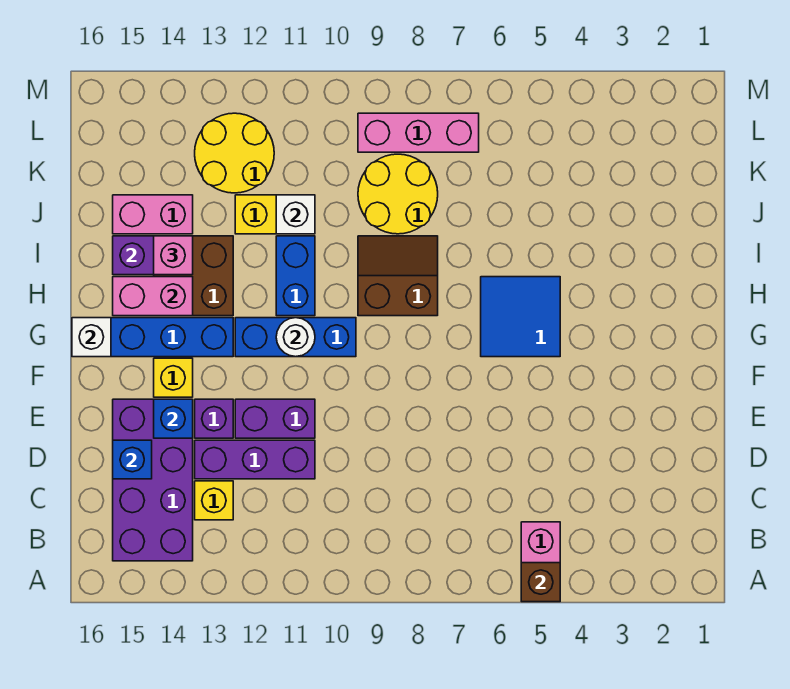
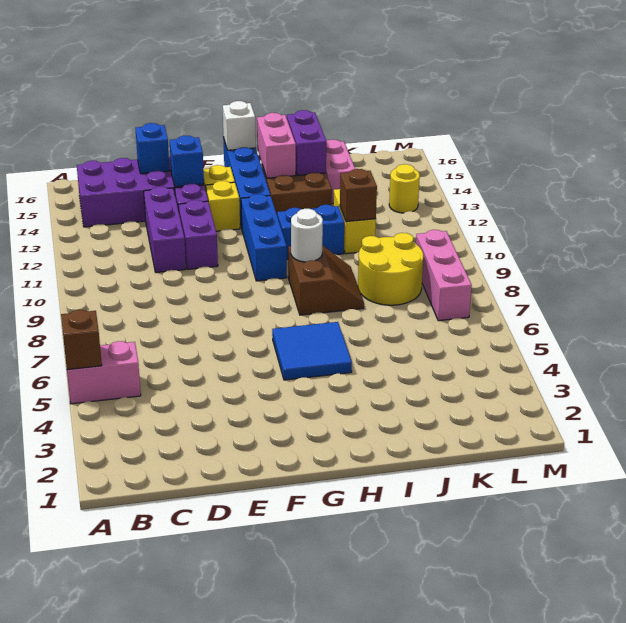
yellow 1x1 brick [195,481,233,520] -> yellow 1x1 brick moved to [206,181,240,231]
white 1x1 round brick [276,318,315,357] -> white 1x1 round brick moved to [291,209,323,262]
pink 1x1 brick [154,236,193,275] -> none
white 1x1 brick [276,195,315,234] -> brown 1x1 brick [340,169,377,222]
yellow 2x2 round brick [195,113,274,193] -> yellow 1x1 round brick [389,164,420,213]

